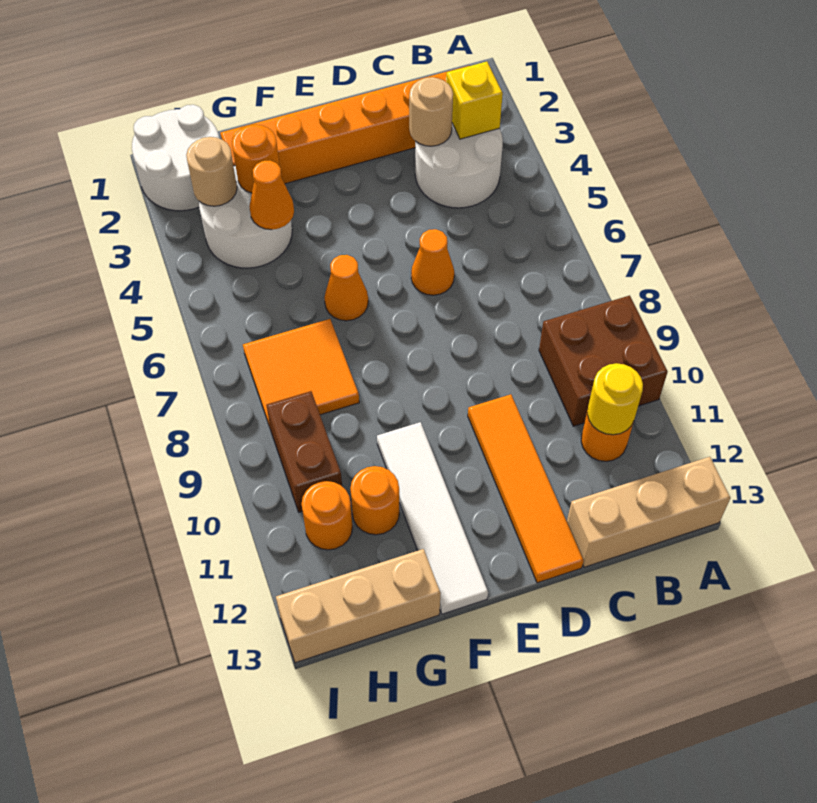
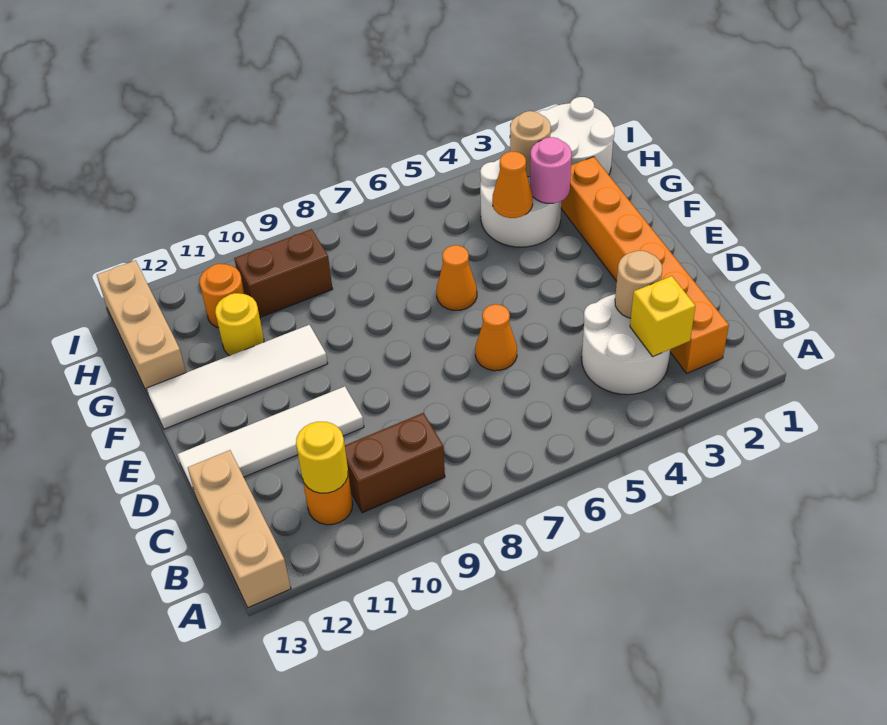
brown 2x2 brick [539,295,668,426] -> brown 1x2 brick [345,413,445,513]
orange 1x4 tile [468,394,584,583] -> white 1x4 tile [177,386,364,495]
orange 1x1 round brick [232,125,280,193] -> pink 1x1 round brick [530,137,572,203]
orange 2x2 tile [243,319,359,430] -> none
orange 1x1 round brick [350,466,399,535] -> yellow 1x1 round brick [215,293,264,356]

